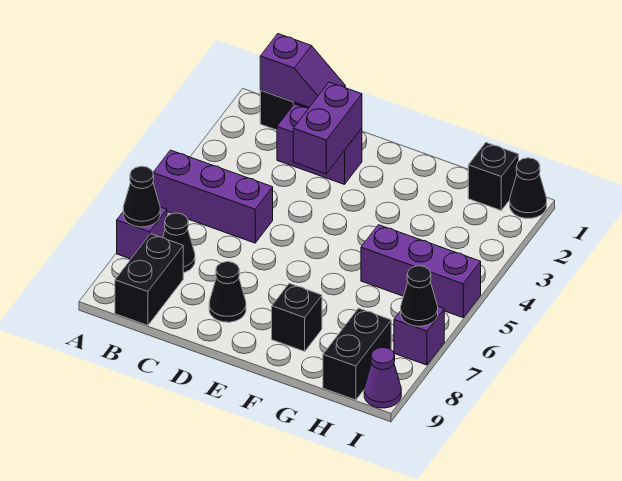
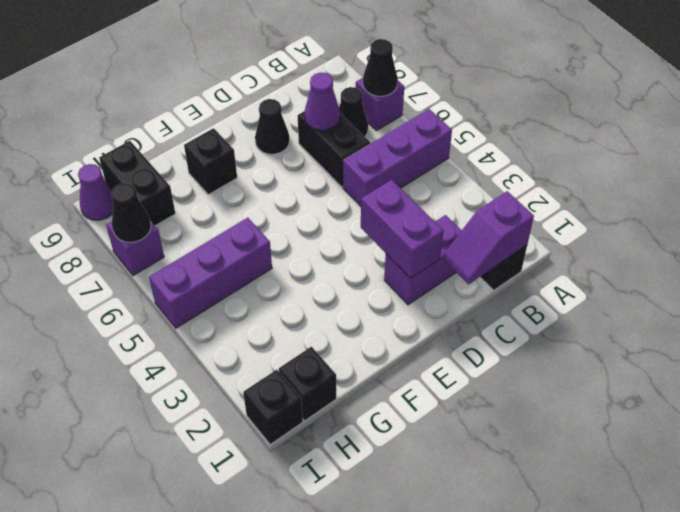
black 1x2 brick [115,234,183,325] -> black 1x2 brick moved to [298,111,370,187]
none -> purple 1x1 cone [304,73,340,130]
black 1x1 cone [510,158,547,218] -> black 1x1 brick [243,370,303,445]

